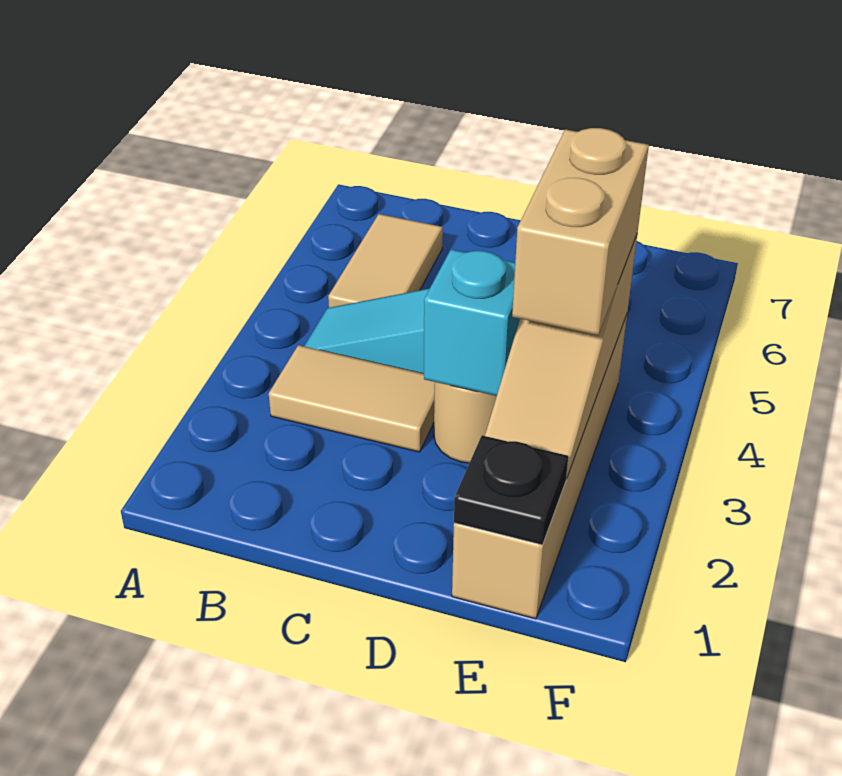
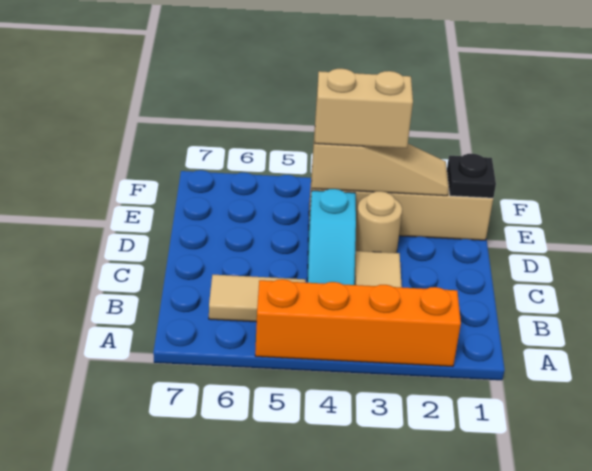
none -> orange 1x4 brick [255,279,461,366]
cyan 1x1 brick [424,249,520,396] -> none

